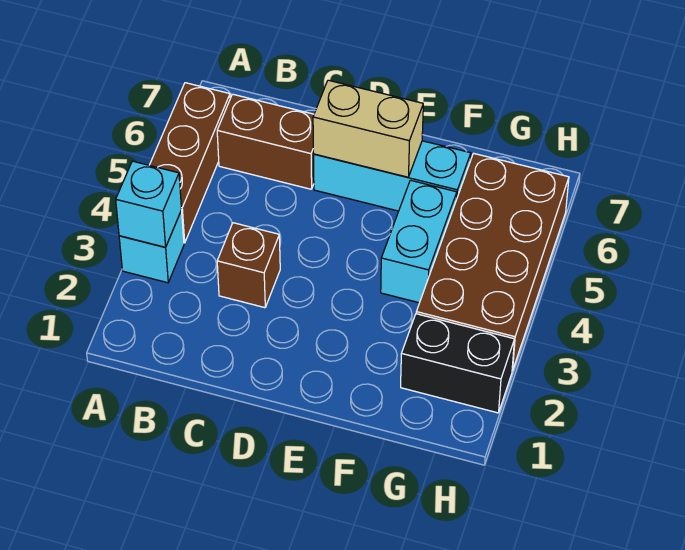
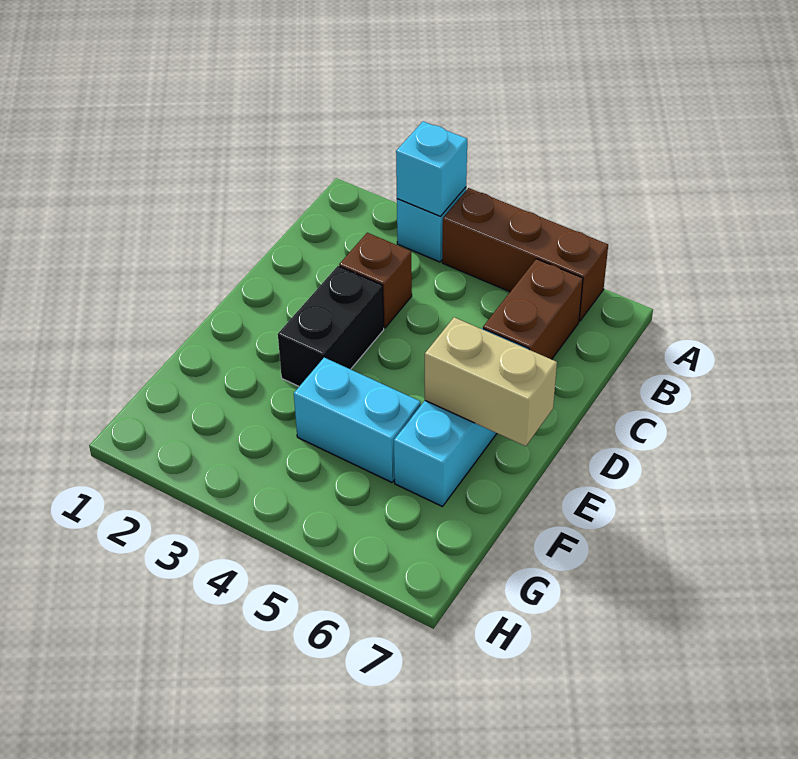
tan 1x2 brick [313,80,423,177] -> tan 1x2 brick turned to [425,317,557,446]
black 1x2 brick [401,314,514,413] -> black 1x2 brick moved to [278,266,384,386]
brown 2x4 brick [416,153,569,371] -> none

